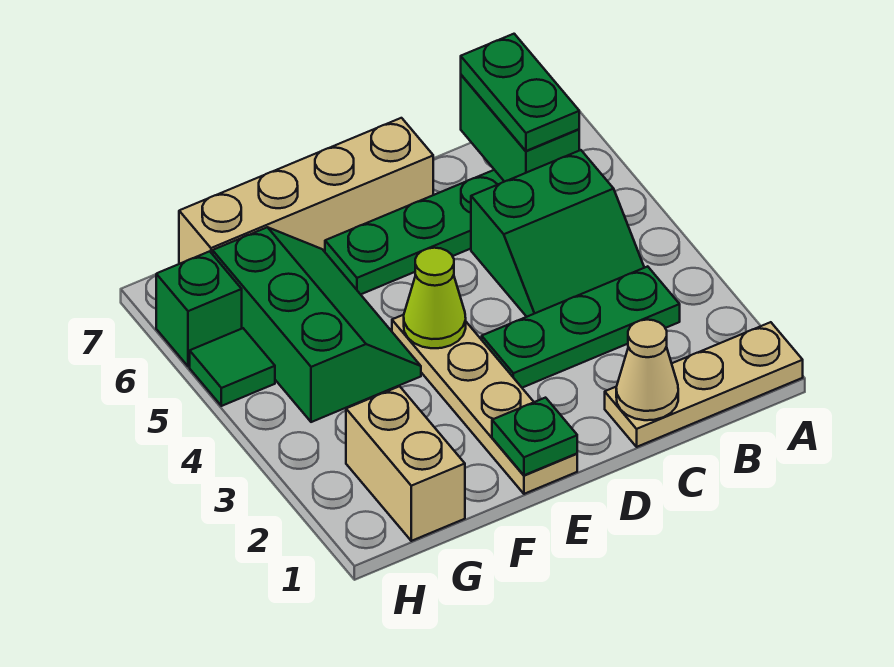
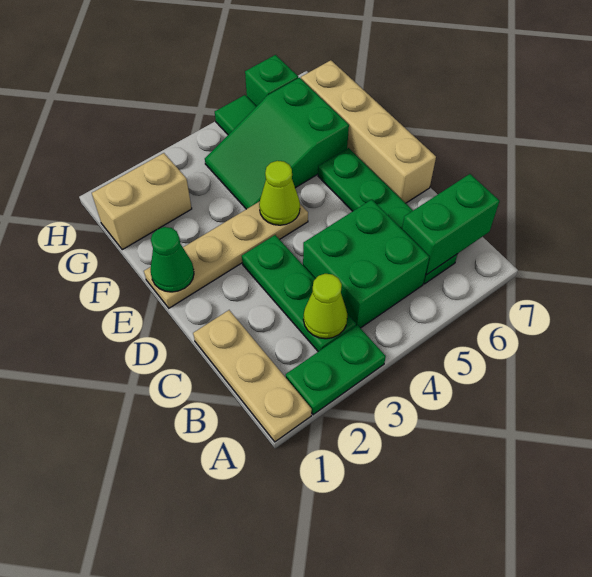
none -> lime 1x1 cone [303,274,348,339]
green 2x2 slope [471,150,644,317] -> green 2x2 brick [303,199,429,328]
green 1x2 plate [461,34,579,151] -> green 1x2 plate moved to [286,325,386,415]
tan 1x1 cone [616,320,678,420] -> none
green 1x1 plate [492,398,577,475] -> green 1x1 cone [151,227,194,292]
green 2x3 slope [213,227,421,422] -> green 2x3 slope turned to [205,78,349,209]

